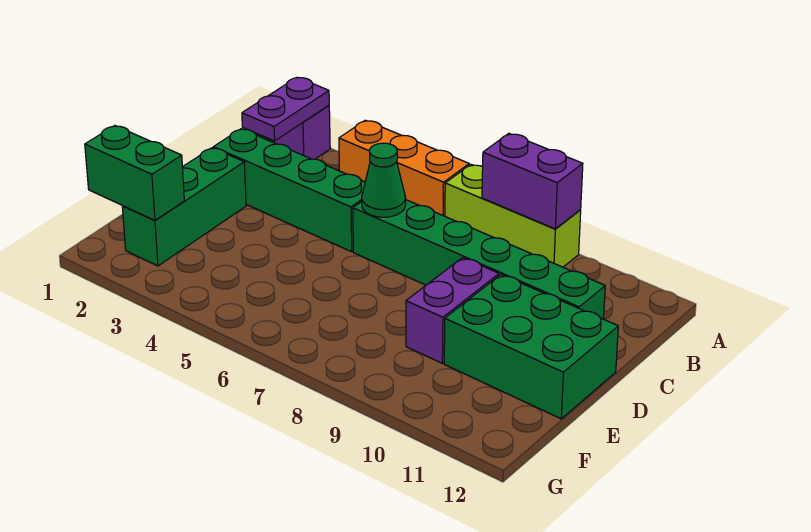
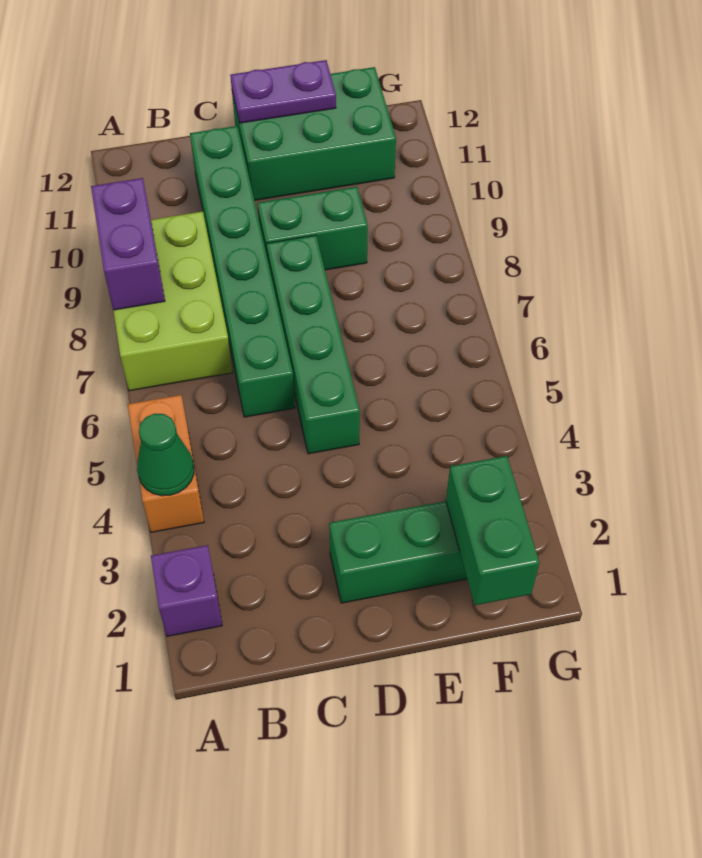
purple 1x2 plate [242,77,329,141] -> purple 1x2 plate moved to [230,60,336,123]
orange 1x3 brick [339,120,469,216] -> orange 1x2 brick [128,395,204,532]
lime 1x3 brick [445,164,581,267] -> lime 2x3 brick [113,211,233,391]
green 1x4 brick [213,129,365,252] -> green 1x4 brick moved to [266,235,360,454]
green 1x1 cone [362,143,406,217] -> green 1x1 cone moved to [137,414,194,496]
purple 1x2 brick [406,258,499,363] -> green 1x2 brick [257,187,368,270]
green 2x3 brick [444,275,618,419] -> green 2x3 brick turned to [232,67,396,201]

